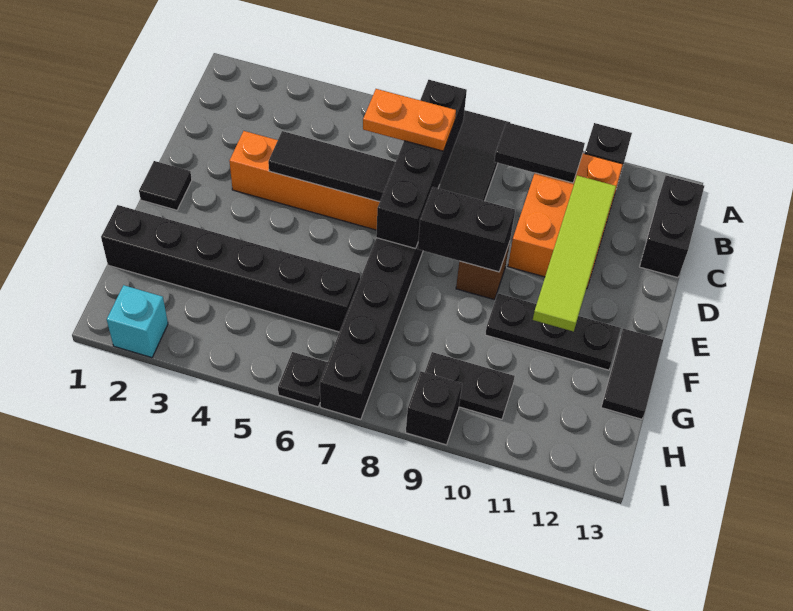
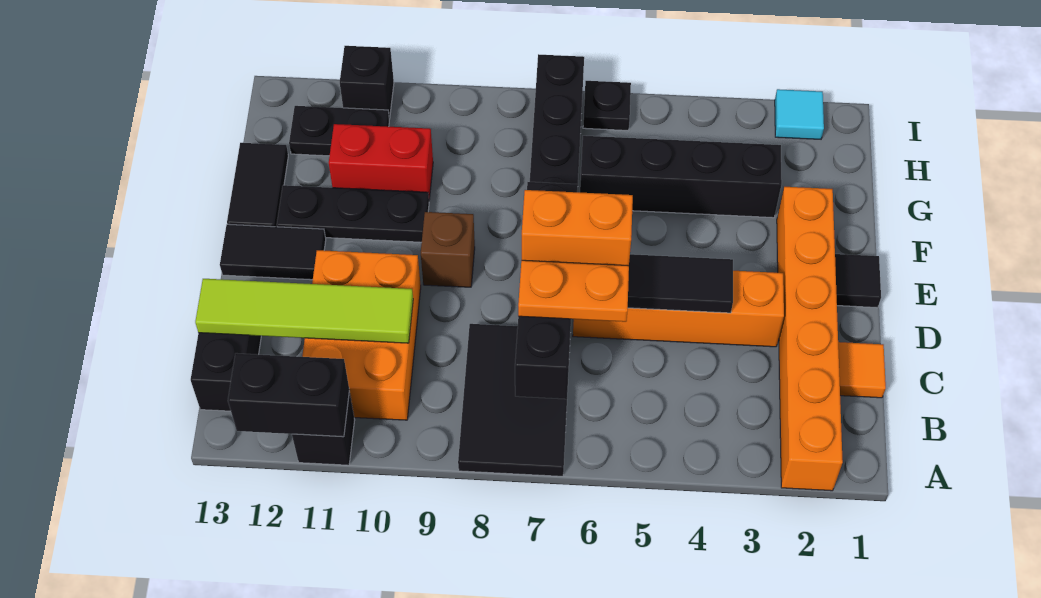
none -> orange 1x6 brick [777,187,843,491]
black 1x2 tile [494,122,585,183] -> black 1x2 tile moved to [220,224,326,280]
none -> orange 1x1 tile [838,342,886,398]
lime 1x4 tile [533,175,616,331] -> lime 1x4 tile turned to [195,279,413,343]
none -> orange 1x2 brick [522,190,633,266]
black 1x2 brick [418,187,515,272] -> black 1x2 brick moved to [228,353,349,437]
black 1x6 brick [101,205,360,332] -> black 1x4 brick [580,136,782,218]
none -> red 1x2 brick [329,124,433,199]
black 1x2 plate [425,352,515,419] -> black 1x2 plate moved to [289,106,389,156]
cyan 1x1 brick [107,285,168,358] -> cyan 1x1 tile [775,89,824,139]
black 1x1 brick [406,372,462,445] -> black 1x1 brick moved to [340,46,394,119]

